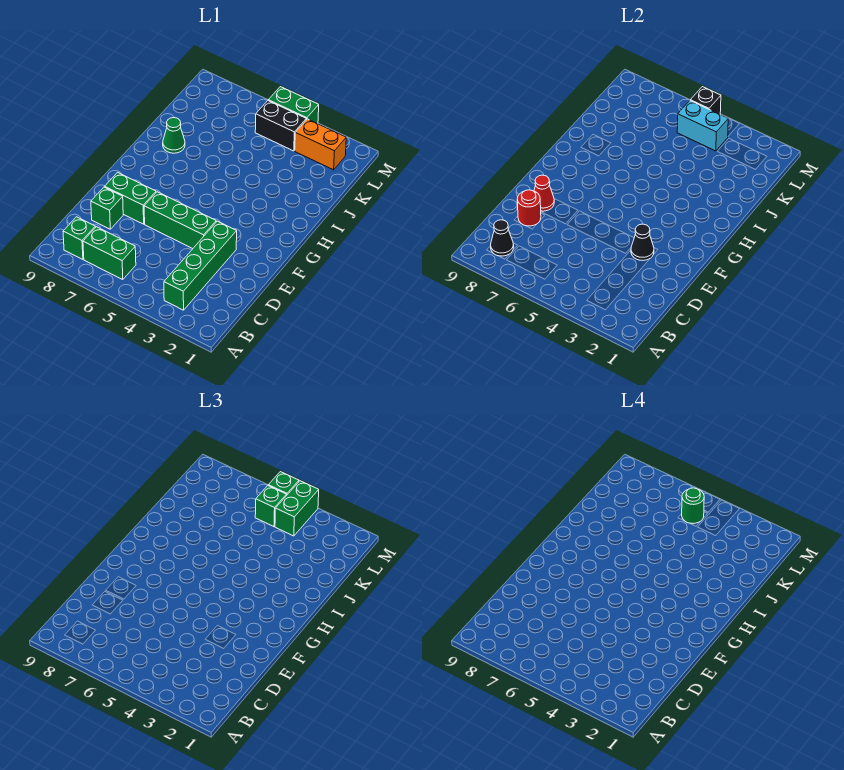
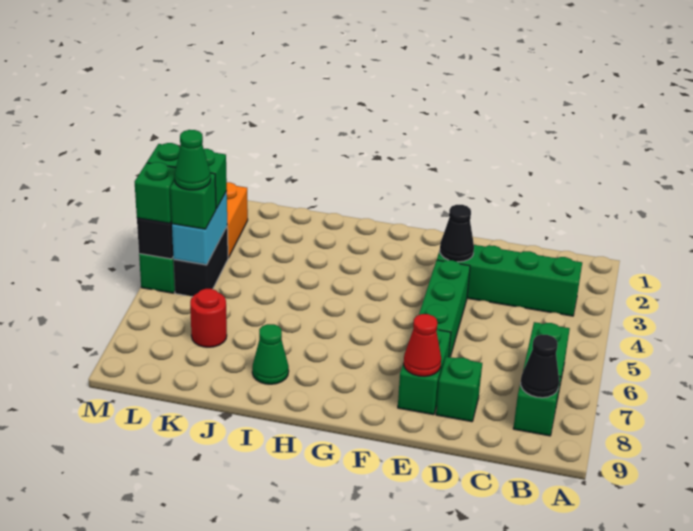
red 1x1 round brick [517,190,541,226] -> red 1x1 round brick moved to [190,289,227,347]
green 1x1 round brick [682,488,704,524] -> green 1x1 cone [175,130,211,190]

